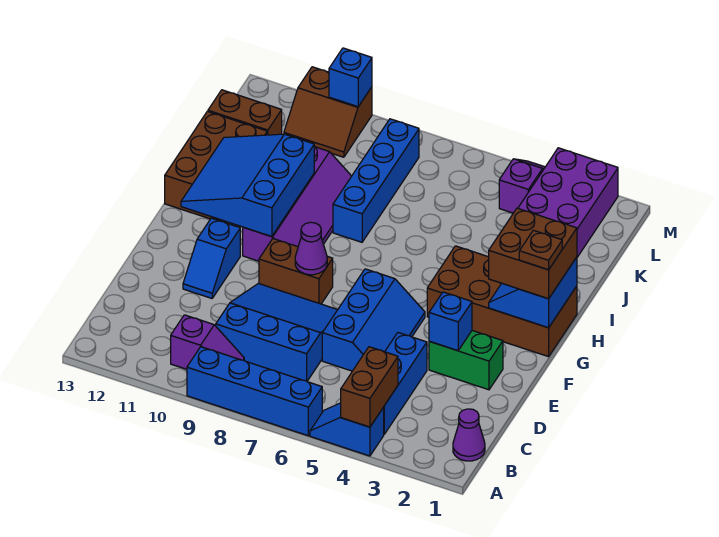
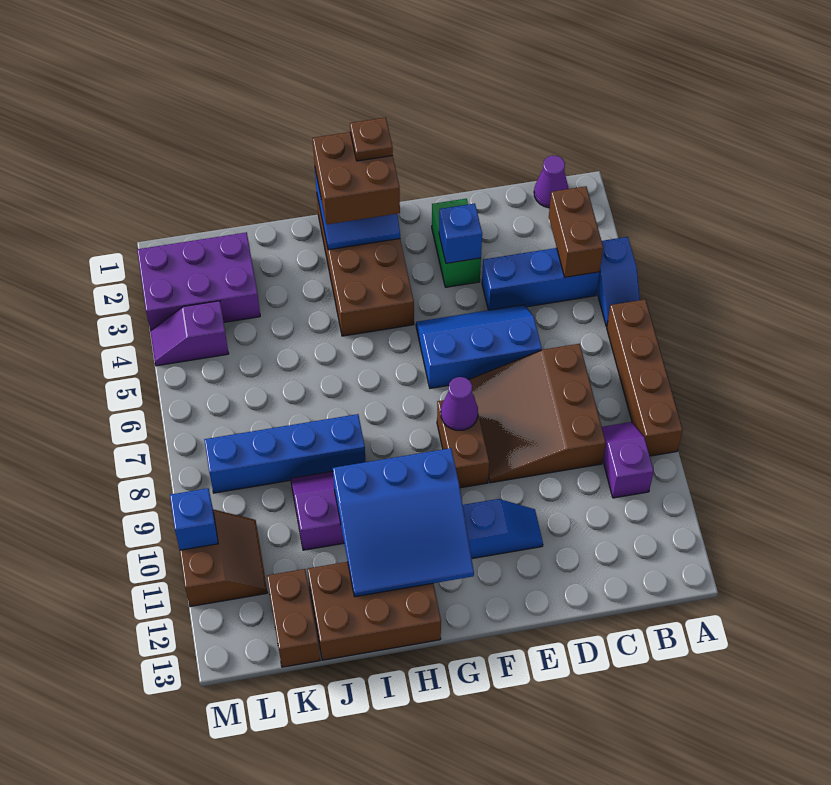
brown 1x2 brick [341,347,398,427] -> brown 1x2 brick turned to [549,186,603,277]
blue 1x4 brick [187,347,322,436] -> brown 1x4 brick [607,299,683,456]
blue 3x3 slope [216,284,337,381] -> brown 3x3 slope [469,344,606,483]

